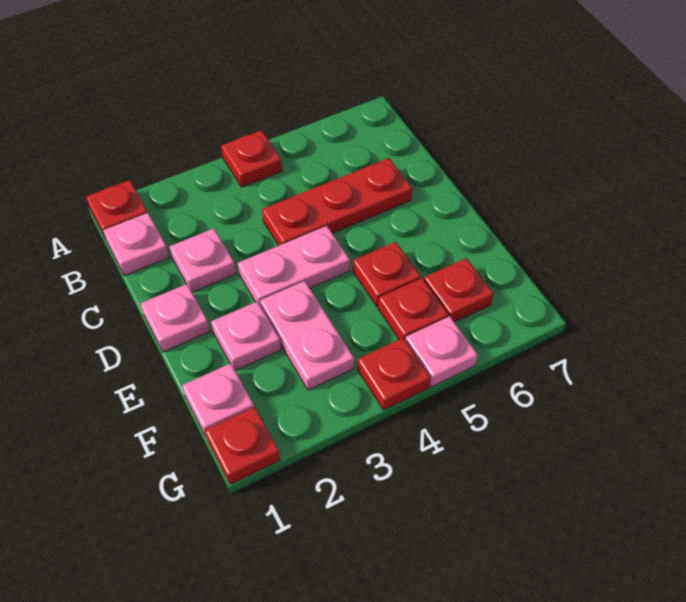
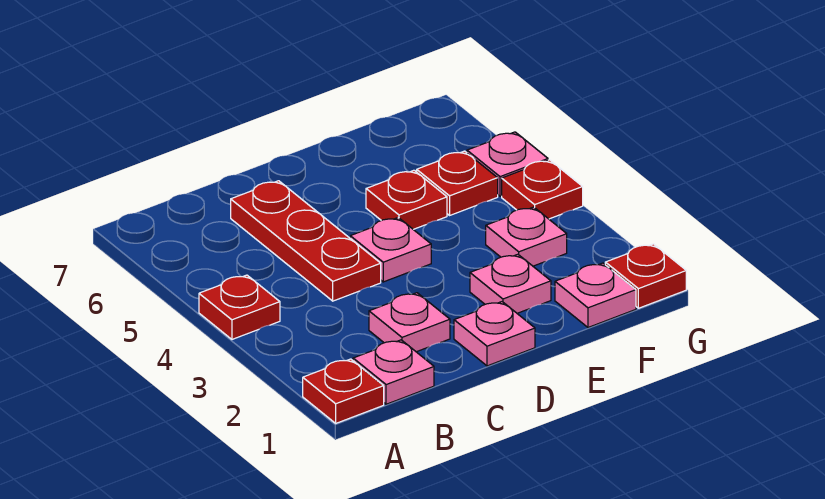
pink 1x2 plate [238,226,350,305] -> pink 1x1 plate [350,218,431,282]
pink 1x2 plate [260,281,354,390] -> pink 1x1 plate [486,207,567,266]
red 1x1 plate [424,258,494,322] -> none

